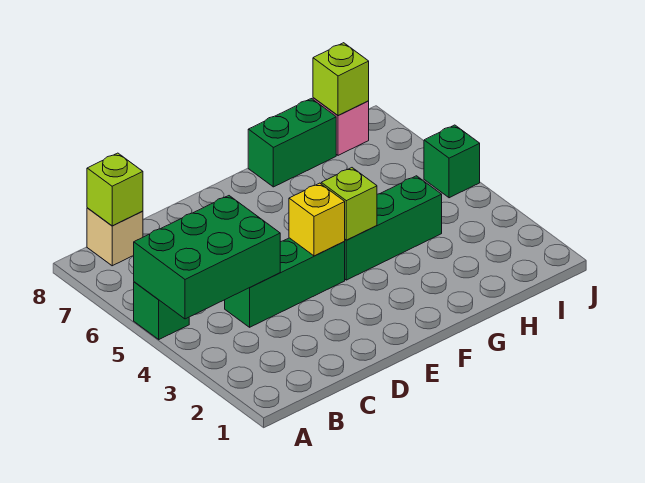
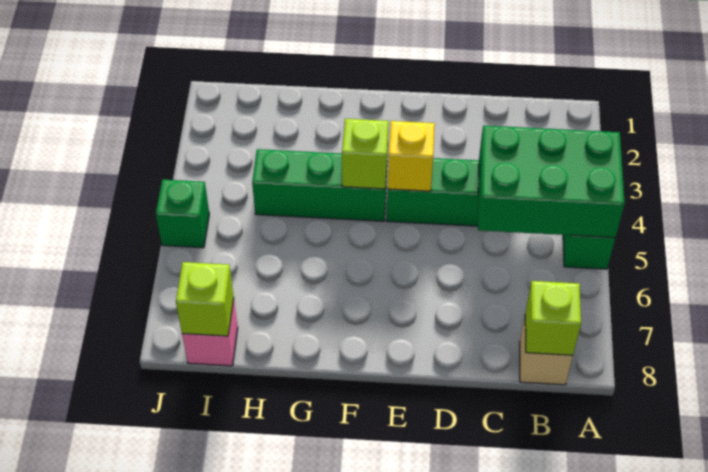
green 1x2 brick [248,99,336,187] -> none

